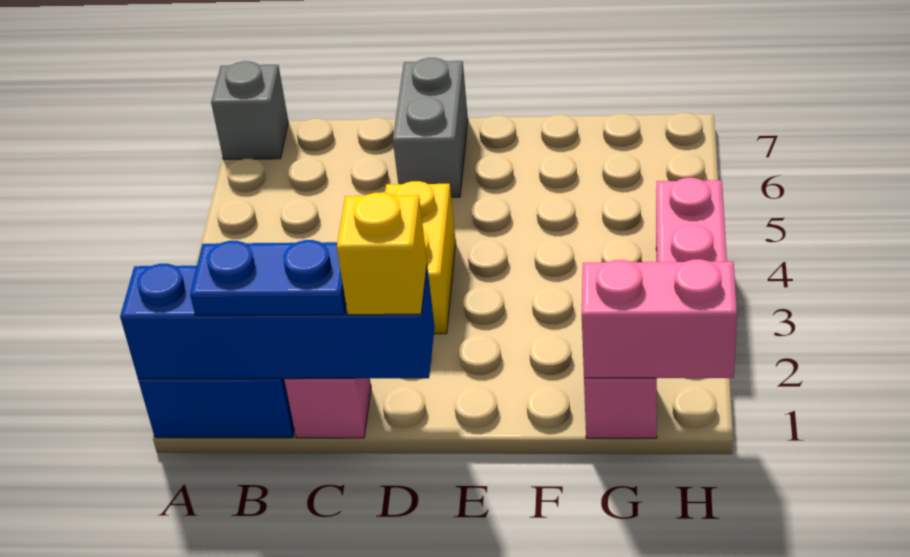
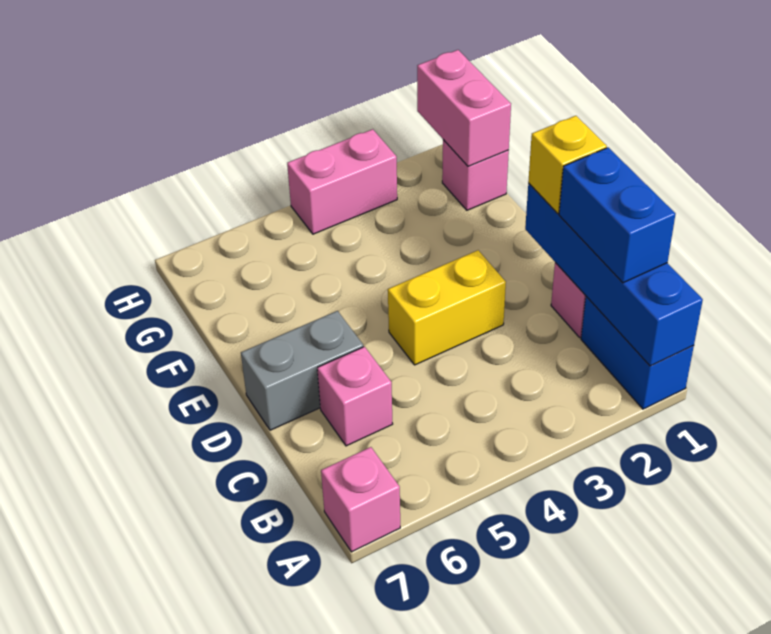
grey 1x1 brick [211,61,288,160] -> pink 1x1 brick [321,447,400,552]
blue 1x2 plate [190,240,346,315] -> blue 1x2 brick [559,147,675,283]
none -> pink 1x1 brick [317,347,393,446]

